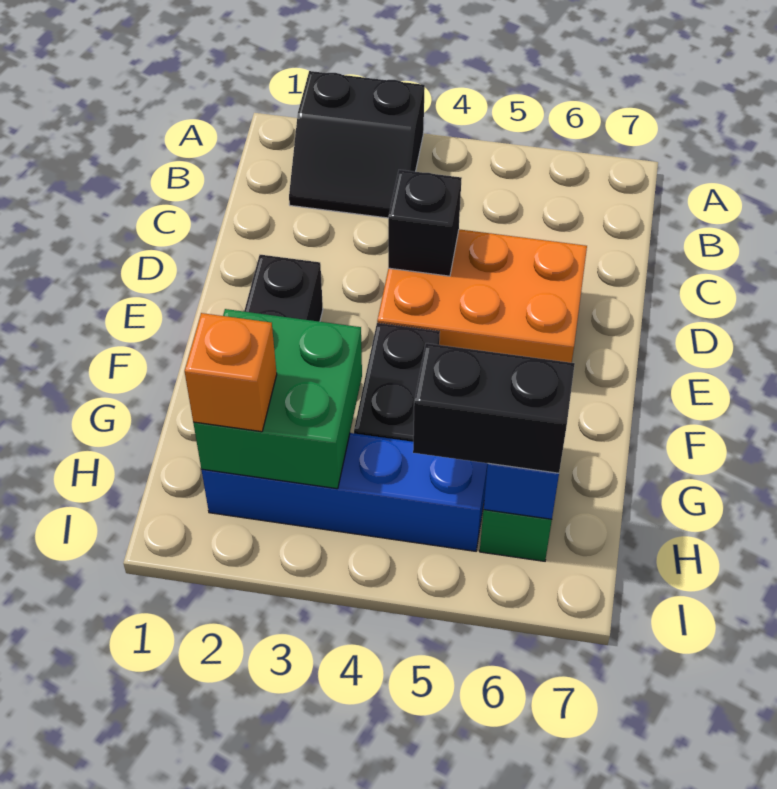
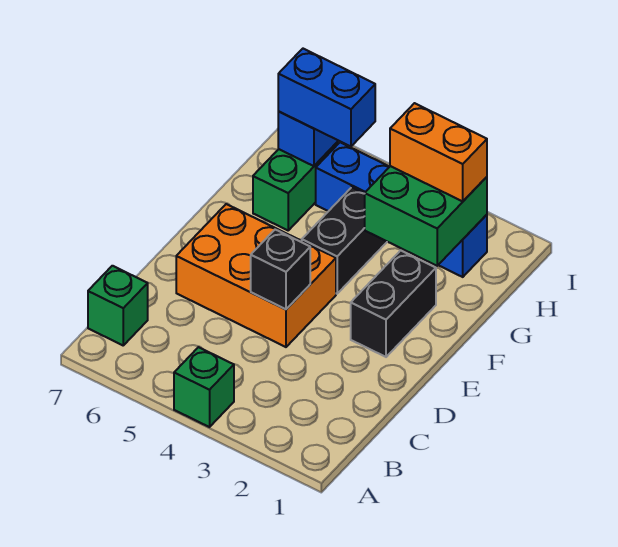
black 2x2 slope [289,71,425,218] -> none
none -> green 1x1 brick [174,347,234,427]
none -> green 1x1 brick [88,266,148,345]
orange 1x1 brick [185,313,277,432] -> orange 1x2 brick [390,103,487,201]
black 1x2 brick [413,343,575,473] -> blue 1x2 brick [278,49,375,146]

